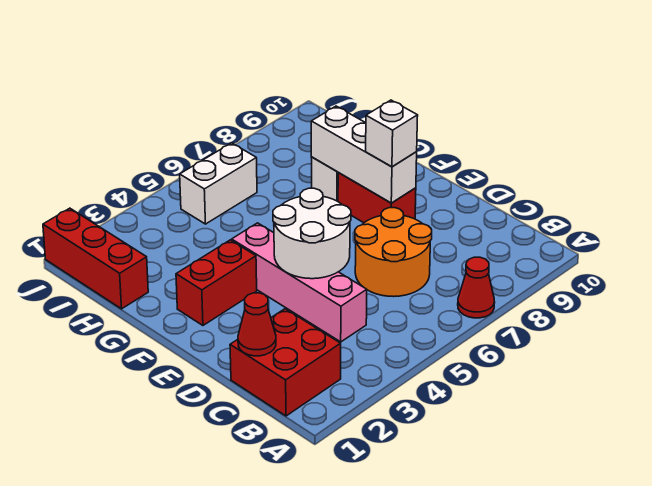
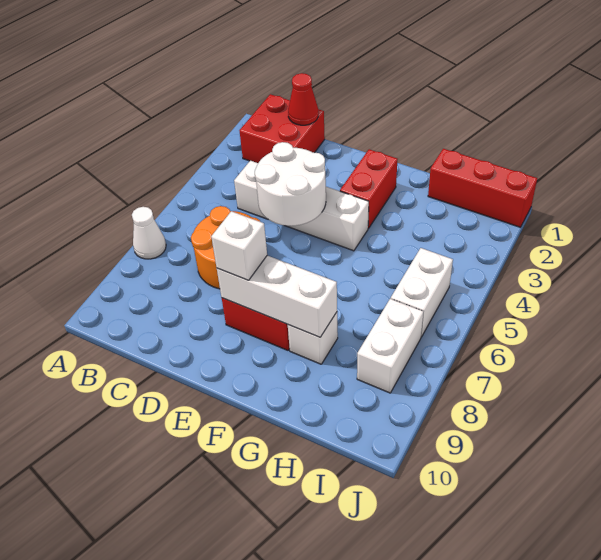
red 1x1 cone [458,257,495,318] -> white 1x1 cone [132,207,166,259]
pink 1x4 brick [232,223,367,342] -> white 1x4 brick [234,161,369,251]
none -> white 1x2 brick [357,299,423,393]

